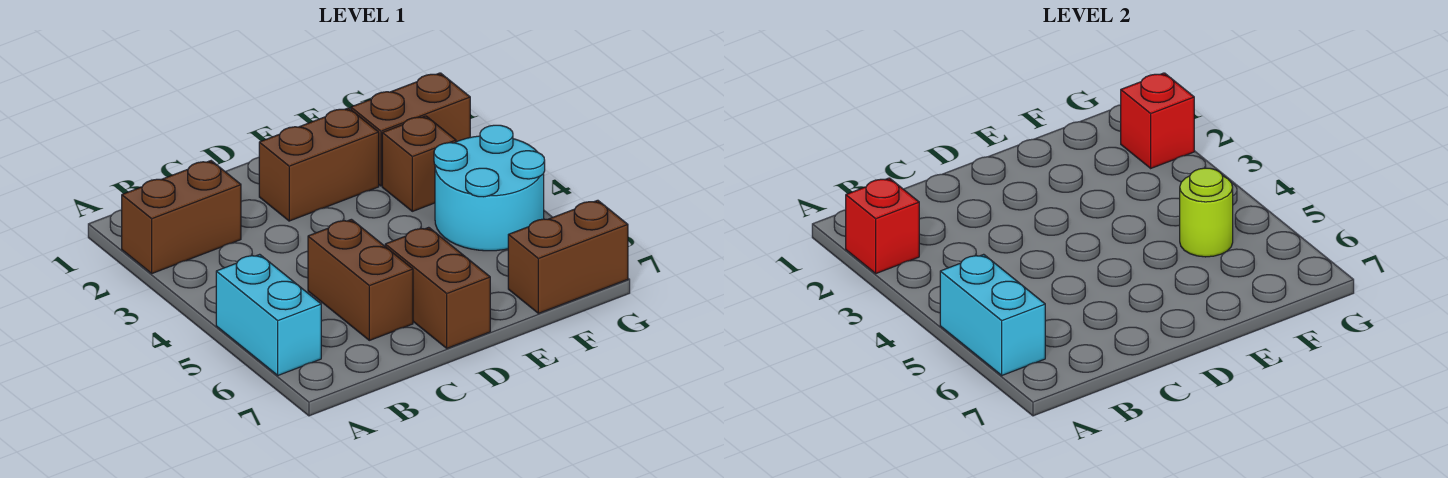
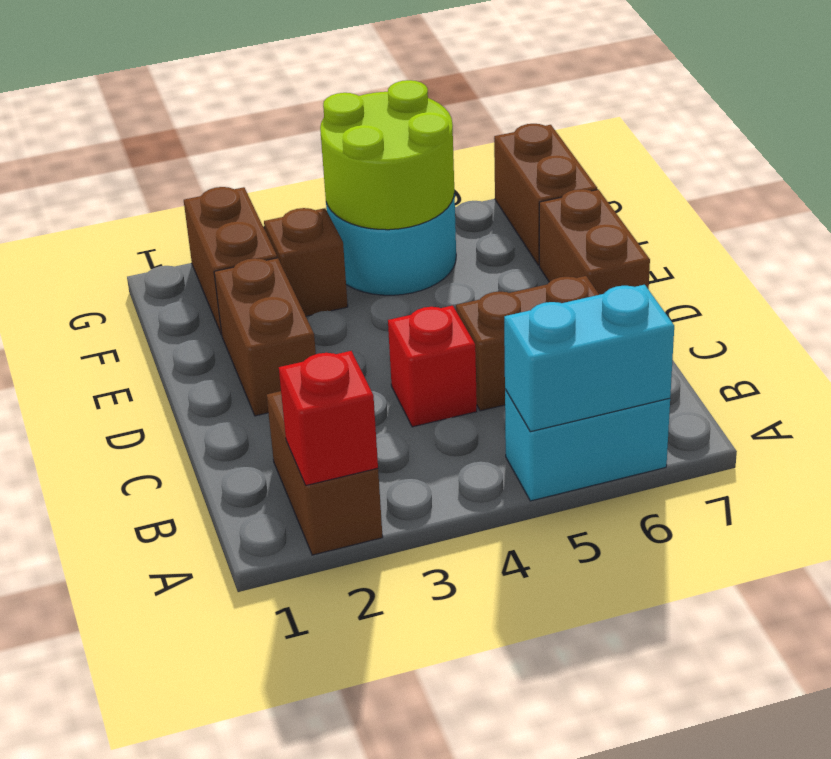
brown 1x2 brick [385,227,490,348] -> brown 1x2 brick turned to [539,189,650,295]
lime 1x1 round brick [1180,168,1233,257] -> lime 2x2 round brick [320,80,454,230]
red 1x1 brick [1121,73,1194,168] -> red 1x1 brick moved to [388,306,477,427]

